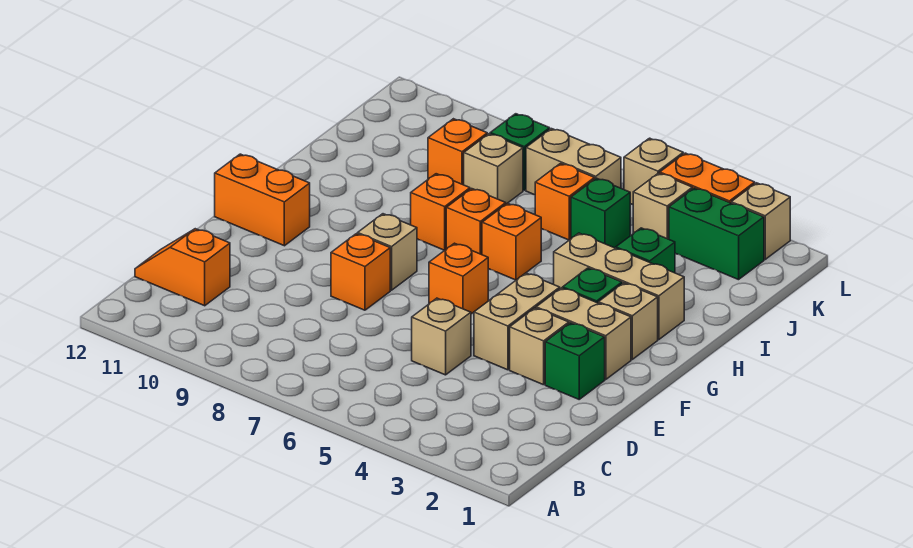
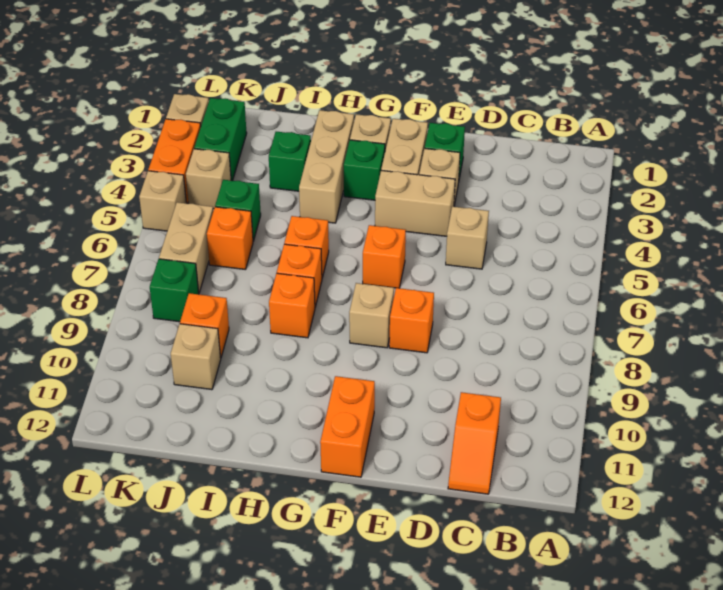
tan 1x1 brick [464,134,523,204] -> tan 1x1 brick moved to [171,324,221,390]

